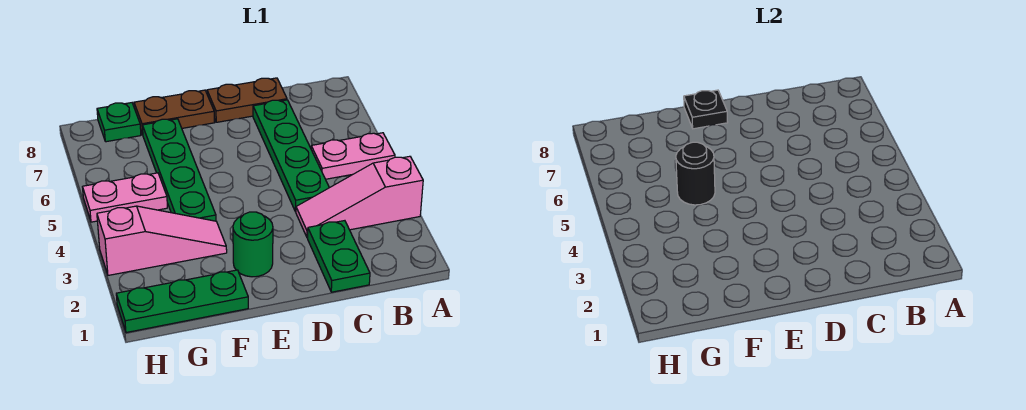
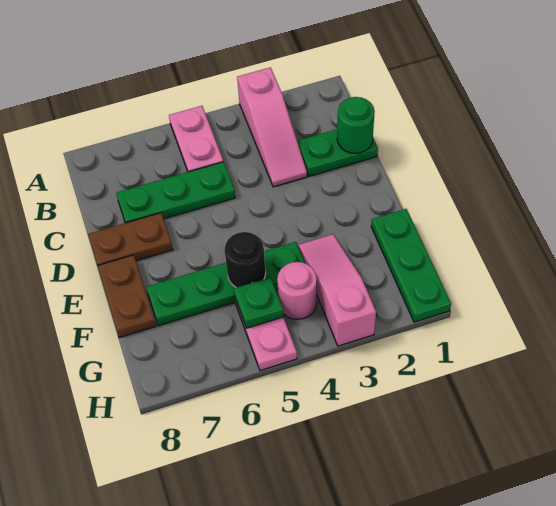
green 1x4 plate [253,100,329,212] -> green 1x3 plate [116,162,235,223]
brown 1x2 plate [207,78,287,122] -> brown 1x2 plate turned to [88,213,173,265]
green 1x1 round brick [233,212,273,277] -> green 1x1 round brick moved to [337,97,375,153]
black 1x1 plate [684,90,728,129] -> none
none -> pink 1x1 round brick [277,262,317,319]
green 1x1 plate [97,103,141,142] -> green 1x1 plate moved to [234,277,283,328]

